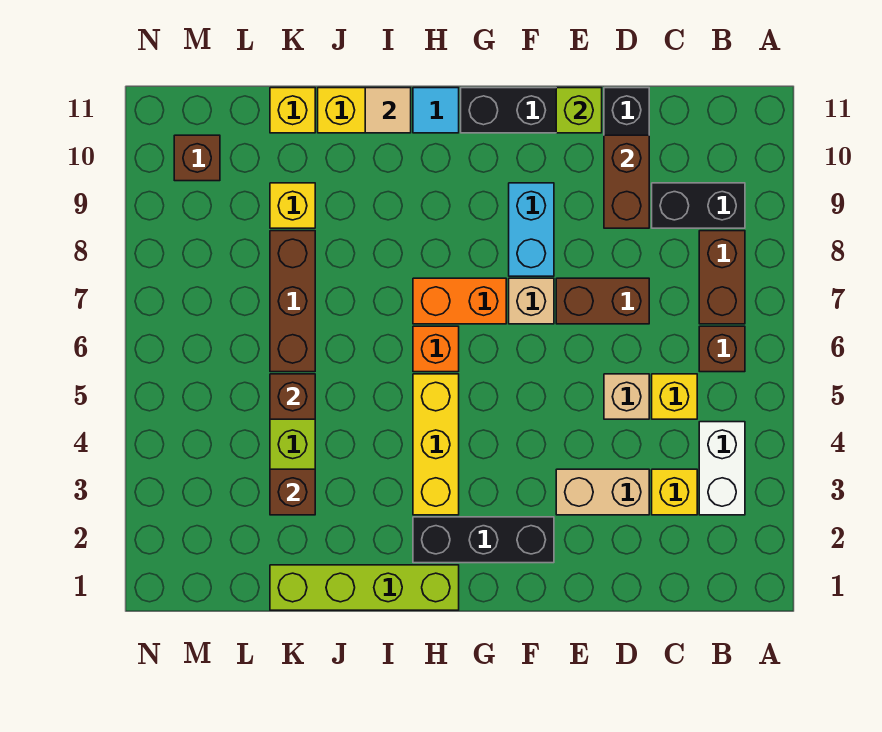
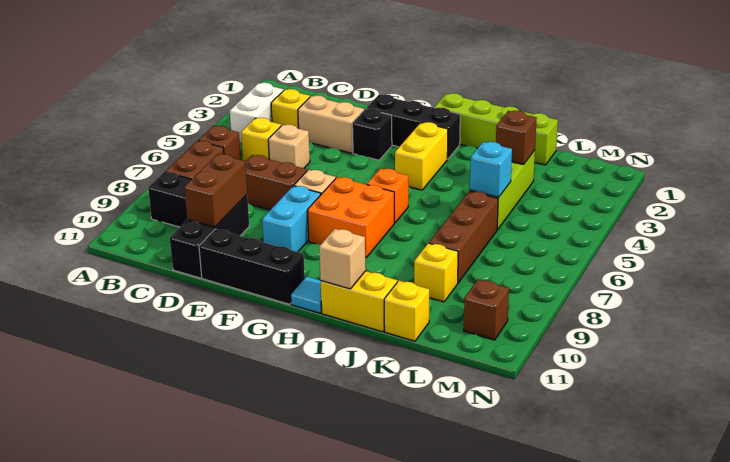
lime 1x1 brick [556,88,602,133] -> none
none -> black 1x1 brick [352,109,392,160]
orange 1x2 brick [413,278,506,324] -> orange 2x2 brick [308,177,394,257]
yellow 1x3 brick [413,374,459,515] -> yellow 1x2 brick [395,122,448,190]
tan 1x1 tile [365,88,411,133] -> tan 1x1 brick [319,229,366,289]
brown 1x1 brick [270,374,315,419] -> cyan 1x1 brick [470,142,512,197]

